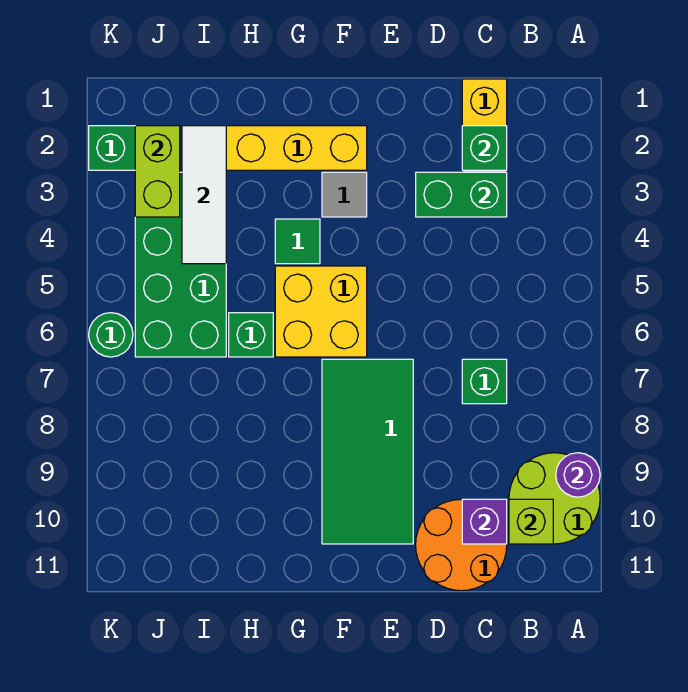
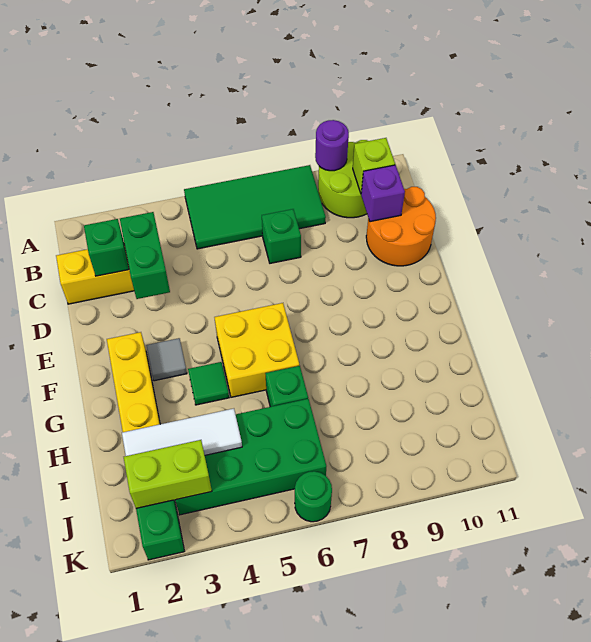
green 2x4 tile [322,359,413,544] -> green 2x4 tile moved to [184,165,326,249]

